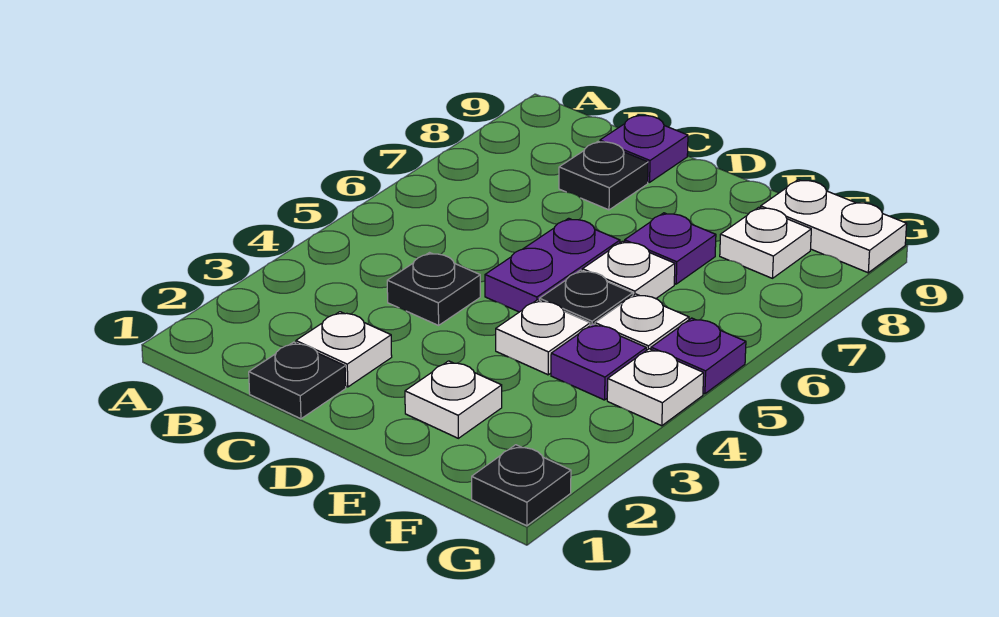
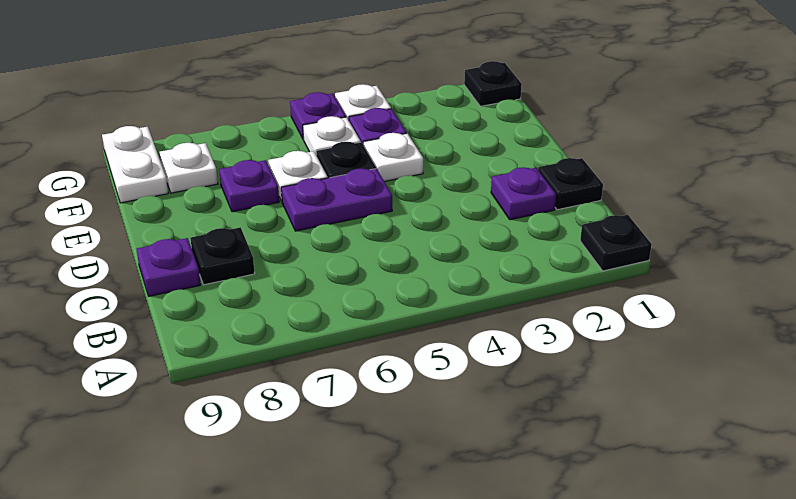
white 1x1 plate [296,312,392,387] -> purple 1x1 plate [491,167,556,220]
black 1x1 plate [387,253,480,325] -> black 1x1 plate moved to [580,215,652,271]
white 1x1 plate [405,361,502,438] -> none

